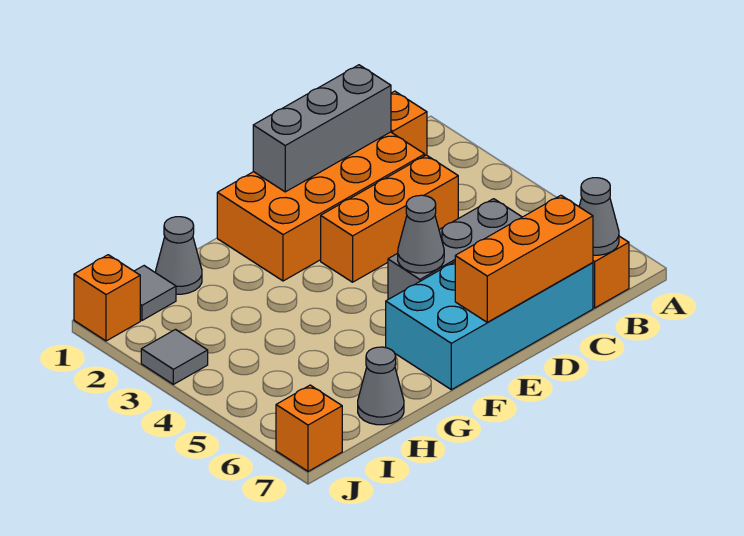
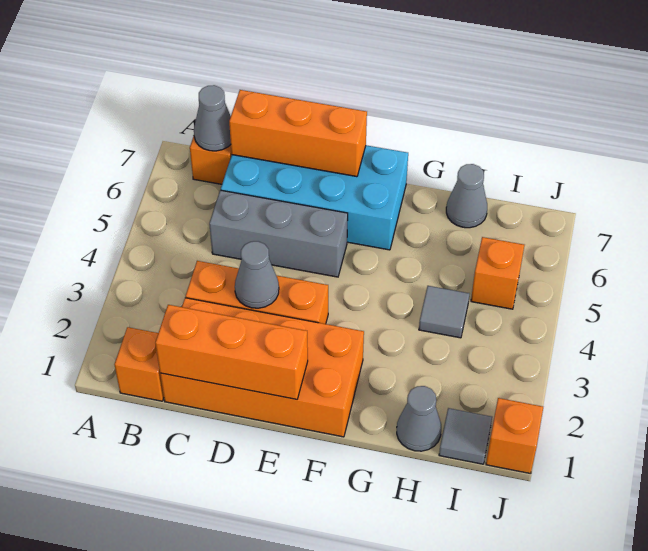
grey 1x3 brick [253,65,391,192] -> orange 1x3 brick [155,305,308,399]
grey 1x1 cone [398,195,444,273] -> grey 1x1 cone moved to [235,241,279,308]
grey 1x1 tile [141,330,208,384] -> grey 1x1 tile moved to [419,286,469,338]
orange 1x1 brick [276,385,342,471] -> orange 1x1 brick moved to [471,237,524,309]

